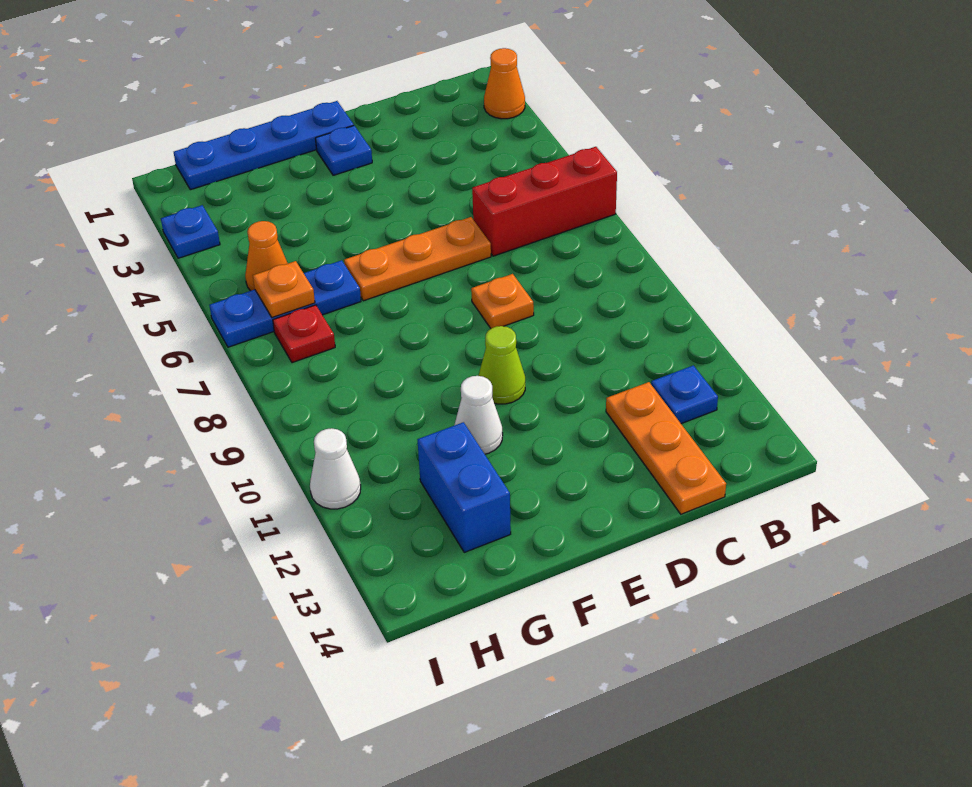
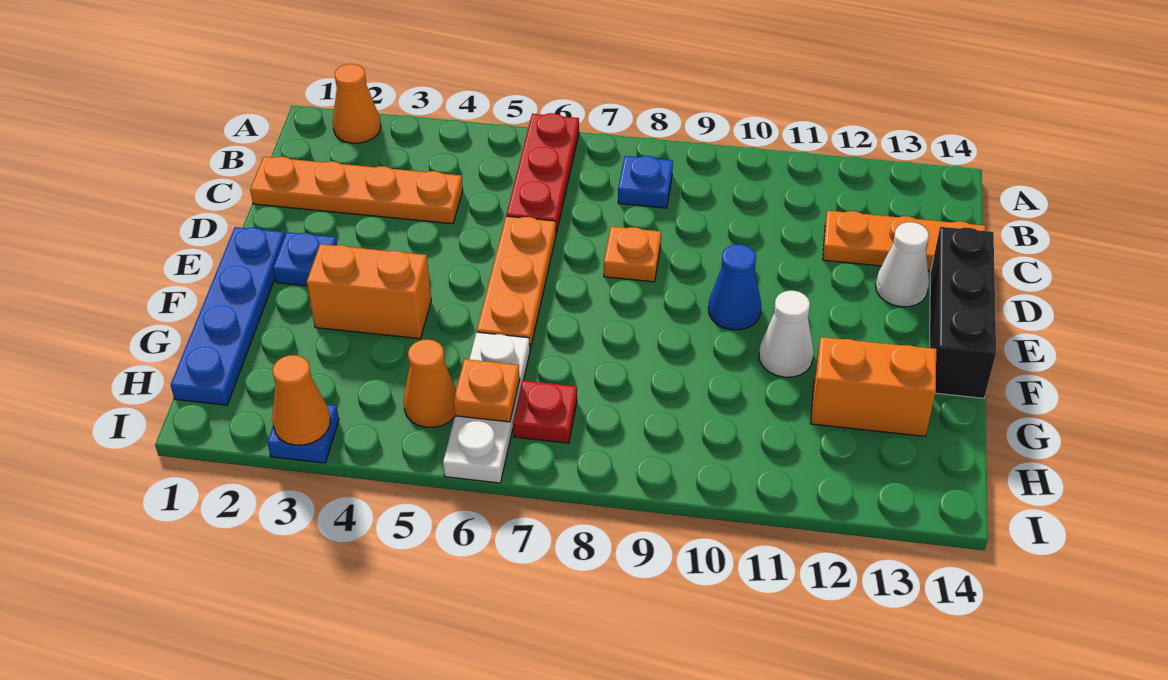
red 1x3 brick [472,147,617,256] -> red 1x3 plate [506,113,579,233]
blue 1x1 plate [651,365,718,424] -> blue 1x1 plate moved to [618,156,673,208]
none -> orange 1x4 plate [250,157,463,224]
none -> black 1x3 brick [930,227,996,398]
lime 1x1 cone [478,326,525,404] -> blue 1x1 cone [708,245,761,330]
none -> orange 1x2 brick [307,244,431,339]
blue 1x3 plate [209,260,361,347] -> white 1x3 plate [443,332,530,483]
blue 1x2 brick [417,422,511,552] -> orange 1x2 brick [811,337,936,436]
none -> orange 1x1 cone [272,355,330,445]
white 1x1 cone [310,428,361,509] -> white 1x1 cone moved to [876,222,929,307]

